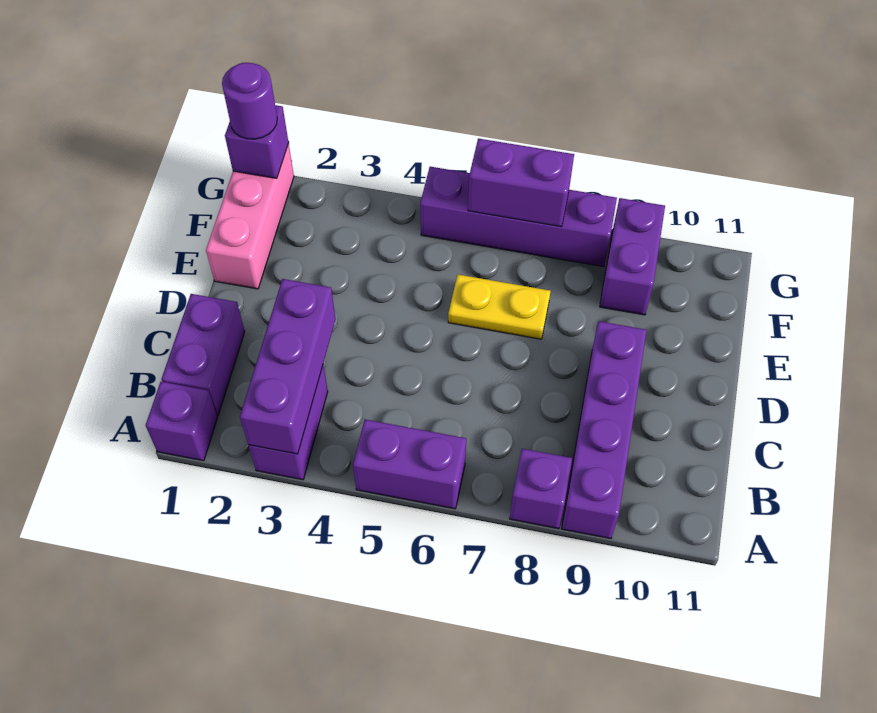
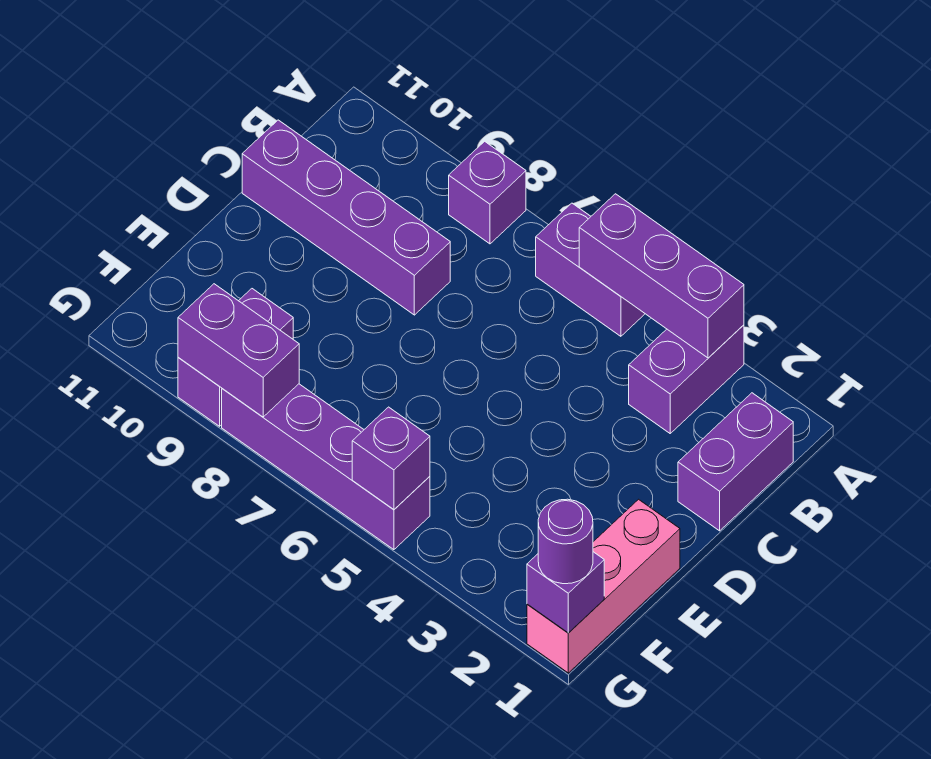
purple 1x1 brick [146,382,218,461] -> purple 1x1 brick moved to [352,407,430,509]
purple 1x3 brick [240,279,336,454] -> purple 1x3 brick turned to [579,194,744,358]
purple 1x4 brick [562,321,647,538] -> purple 1x4 brick turned to [242,120,450,315]
yellow 1x2 plate [448,275,550,339] -> none
purple 1x2 brick [468,138,574,227] -> purple 1x2 brick moved to [178,284,299,417]

